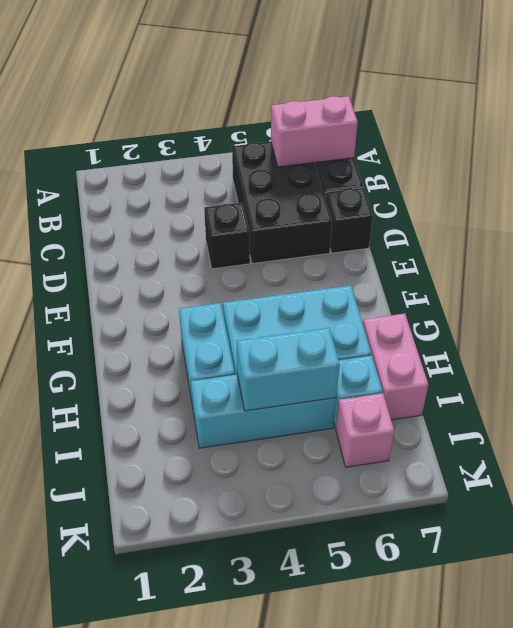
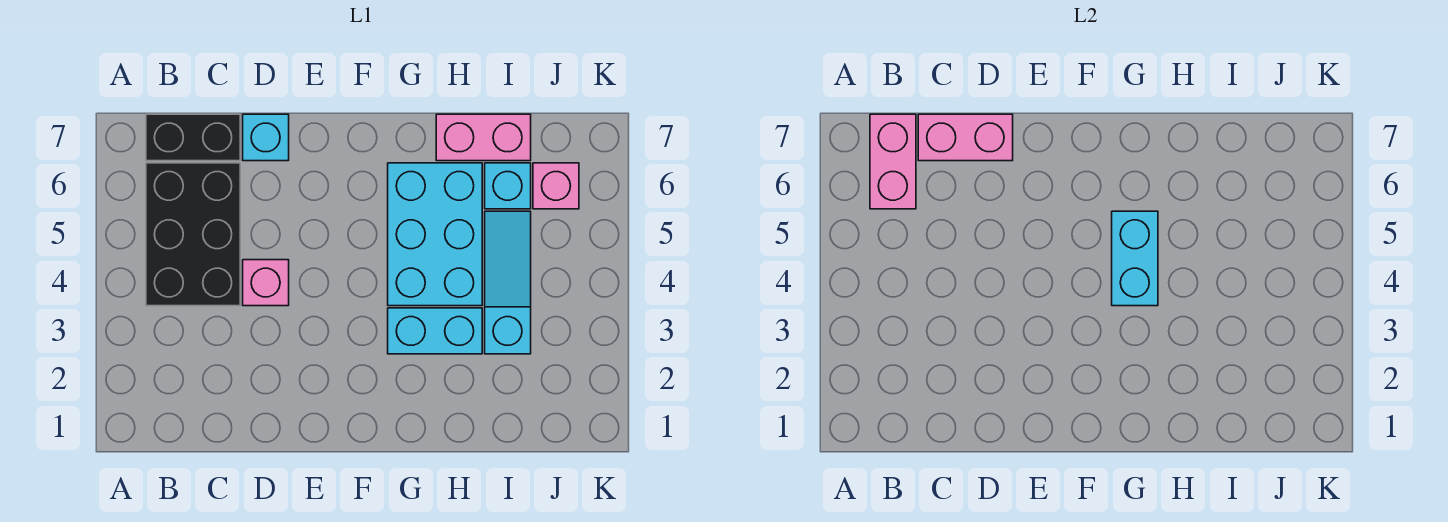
black 2x3 brick [232,142,332,264] -> black 2x3 brick turned to [146,163,240,306]
none -> pink 1x2 brick [918,114,1013,161]
black 1x1 brick [204,203,250,269] -> pink 1x1 brick [243,260,289,306]
black 1x1 brick [325,187,373,253] -> cyan 1x1 brick [243,114,289,161]
cyan 1x3 brick [191,375,336,448] -> cyan 1x3 slope [485,211,531,354]
cyan 1x2 brick [236,328,340,411] -> cyan 1x2 brick moved to [1112,211,1158,306]

